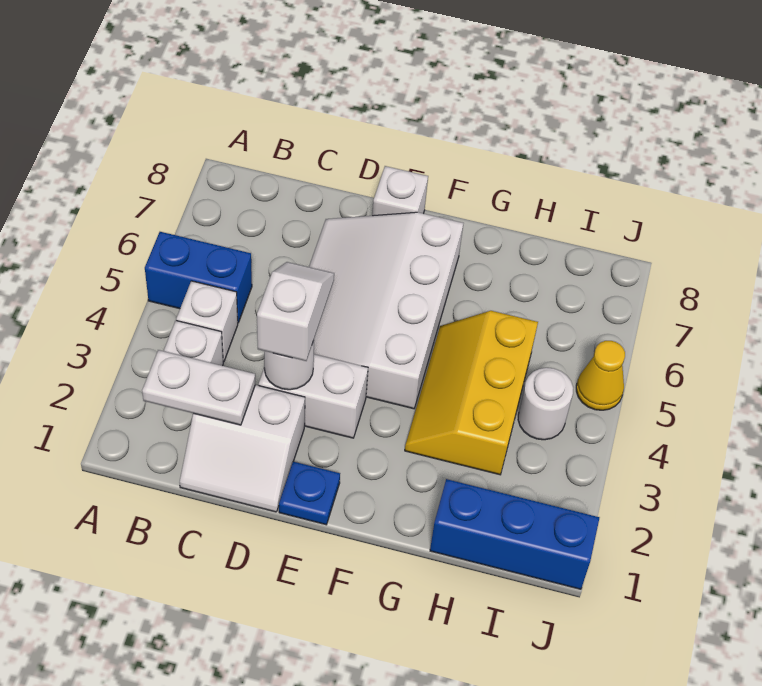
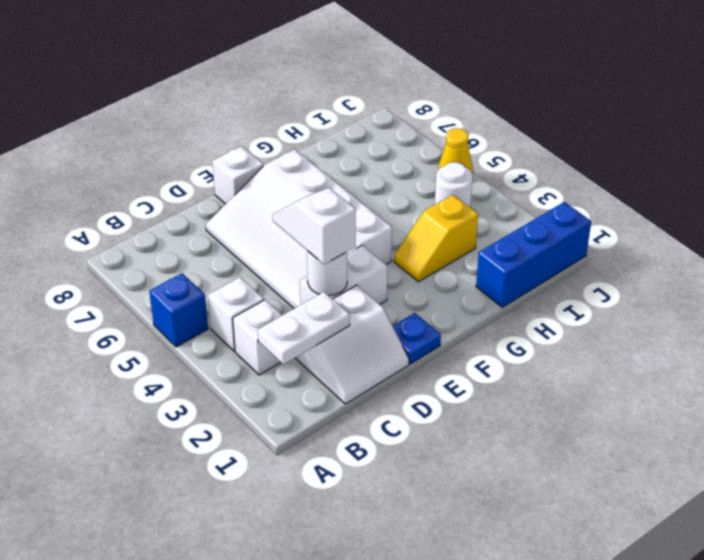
blue 1x2 brick [145,232,252,323] -> blue 1x1 brick [149,273,208,347]
yellow 2x3 slope [405,311,538,475] -> yellow 1x2 slope [394,195,478,282]

